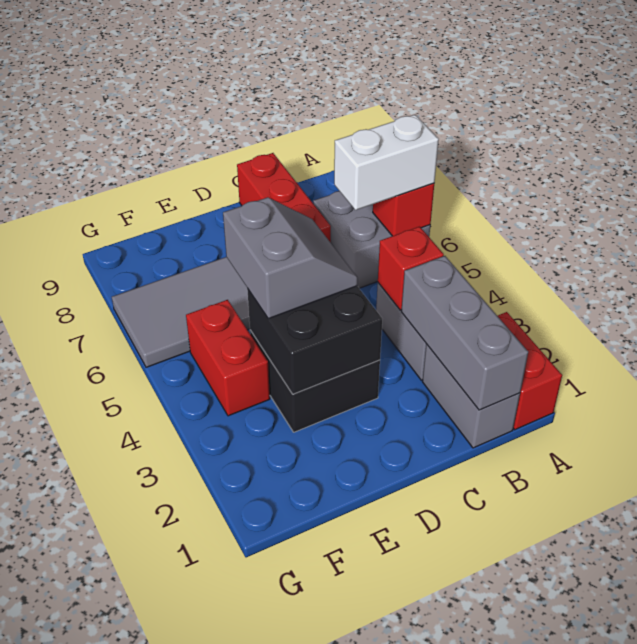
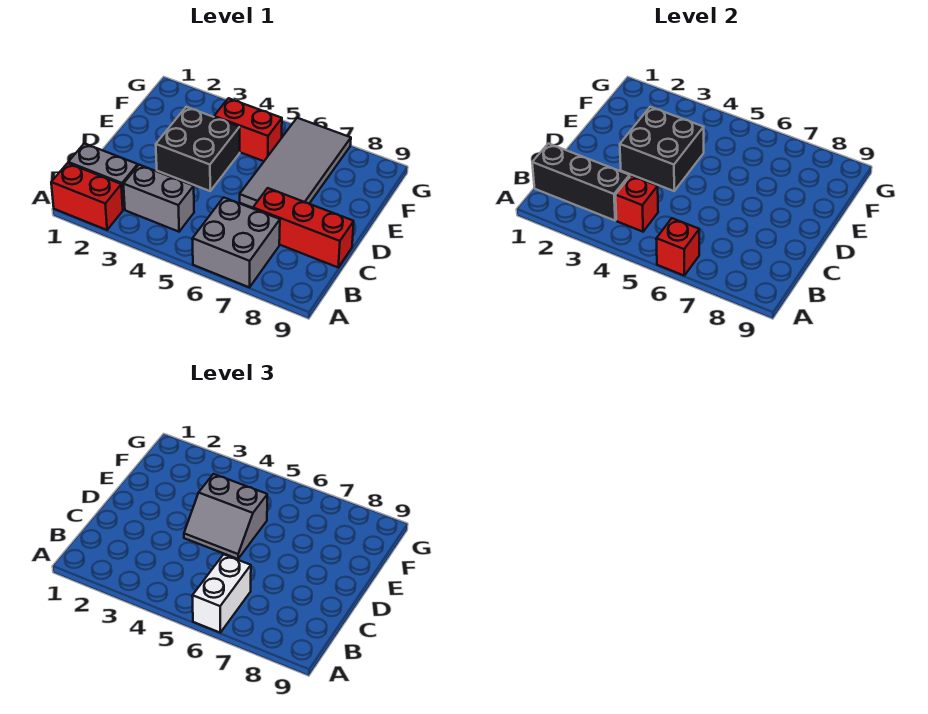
grey 1x3 brick [401,256,528,410] -> black 1x3 brick [532,143,630,220]

